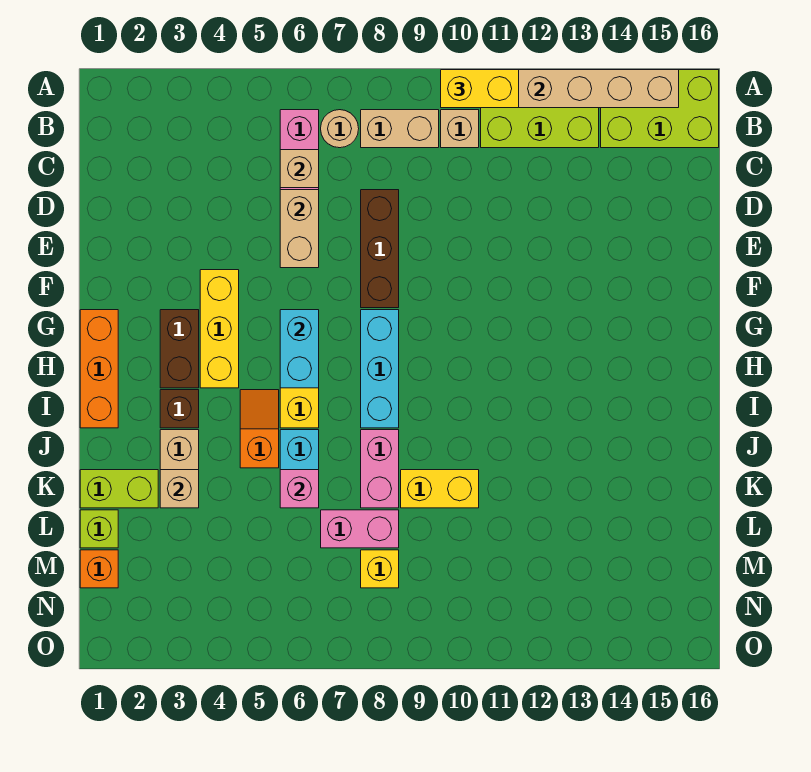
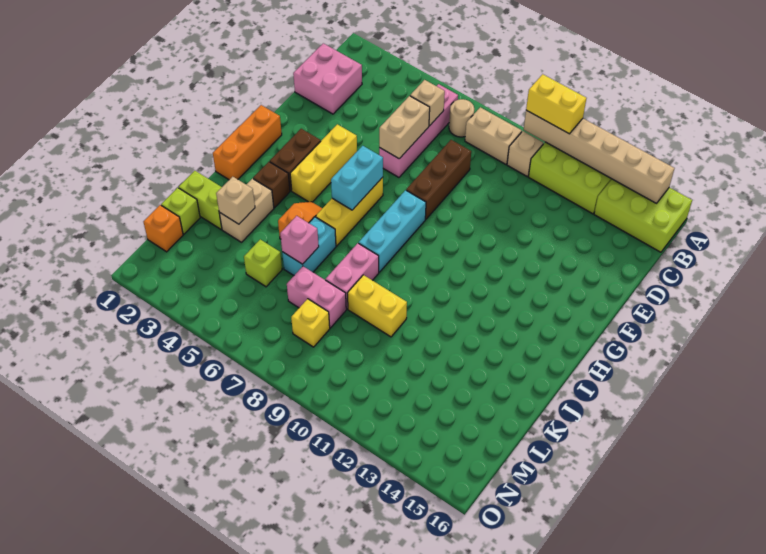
none -> pink 2x2 brick [293,43,362,114]
none -> lime 1x1 brick [244,239,282,287]

